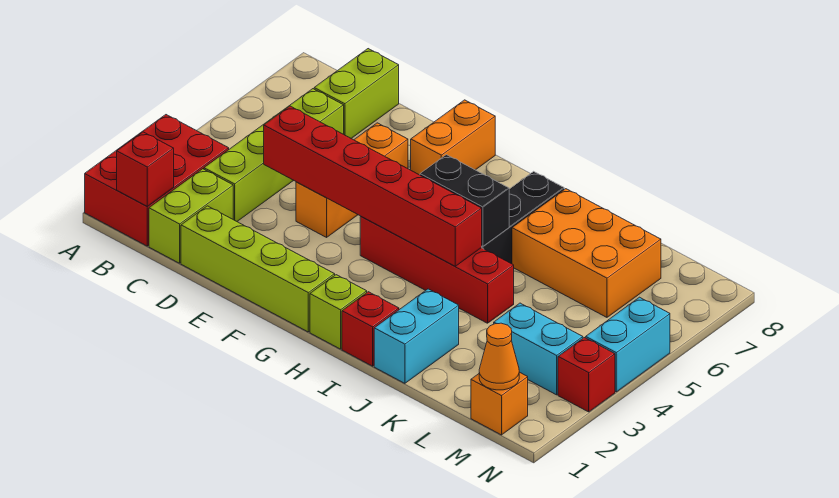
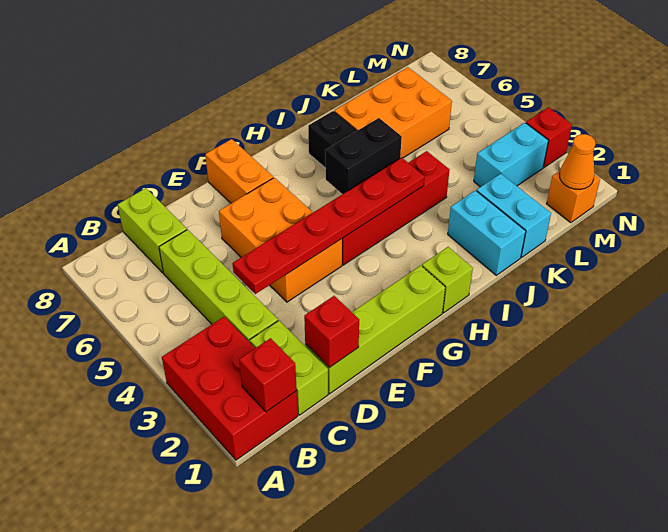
red 1x6 brick [264,106,482,266] -> red 1x6 plate [232,158,424,294]
orange 1x3 brick [296,123,408,237] -> orange 2x3 brick [219,178,342,302]
red 1x1 brick [342,292,399,366] -> red 1x1 brick moved to [304,296,359,368]
cyan 1x2 brick [586,297,670,392] -> cyan 1x2 brick moved to [477,174,551,257]

